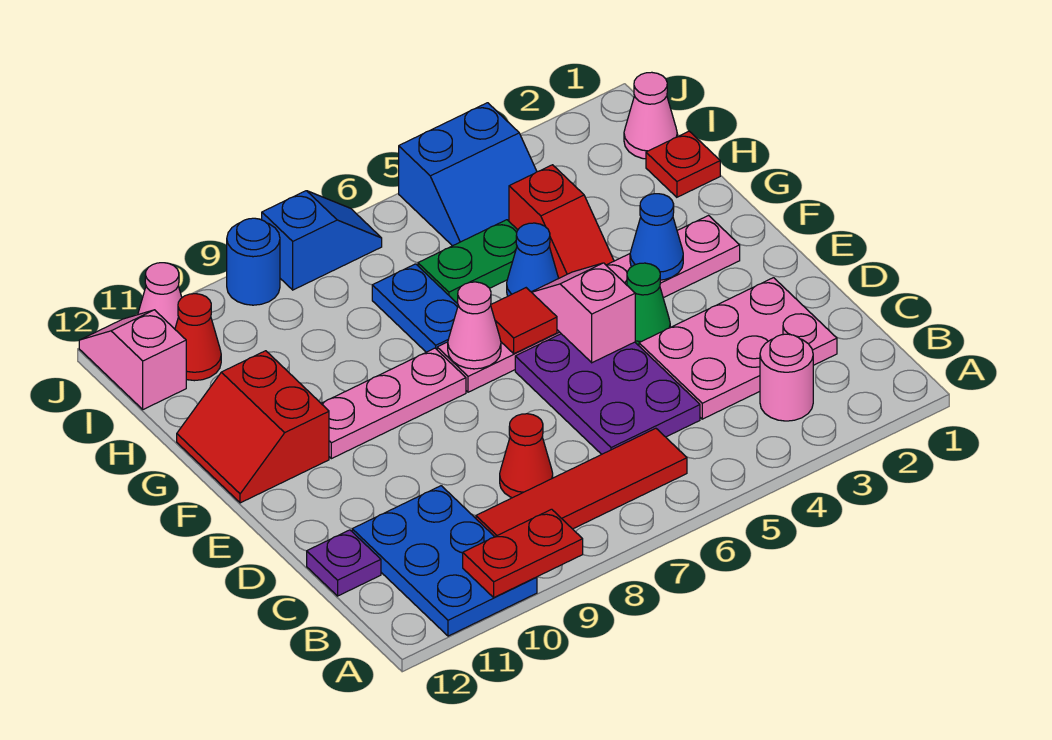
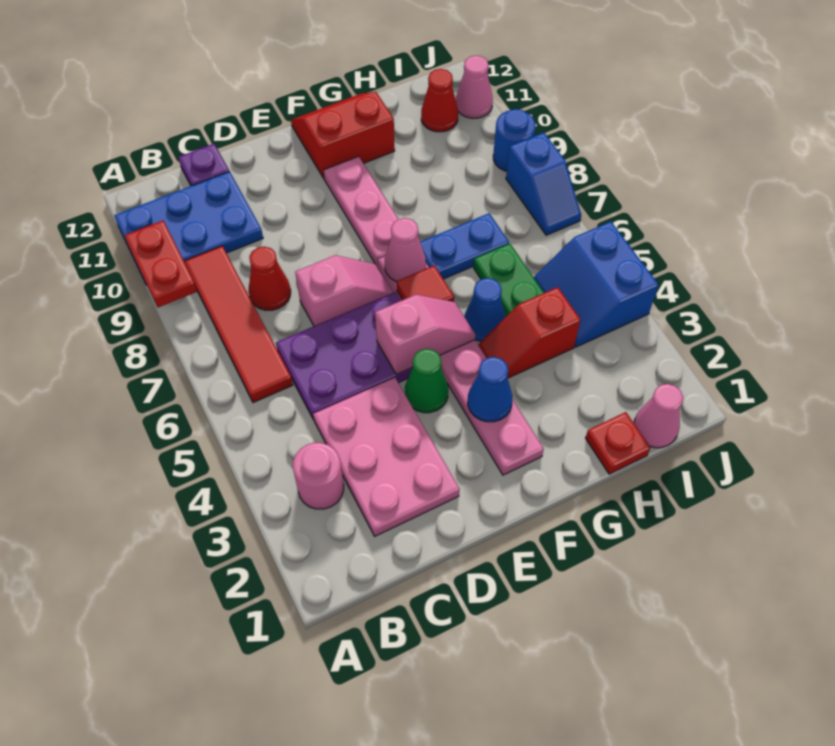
pink 1x2 slope [79,310,186,409] -> pink 1x2 slope moved to [295,255,393,326]

